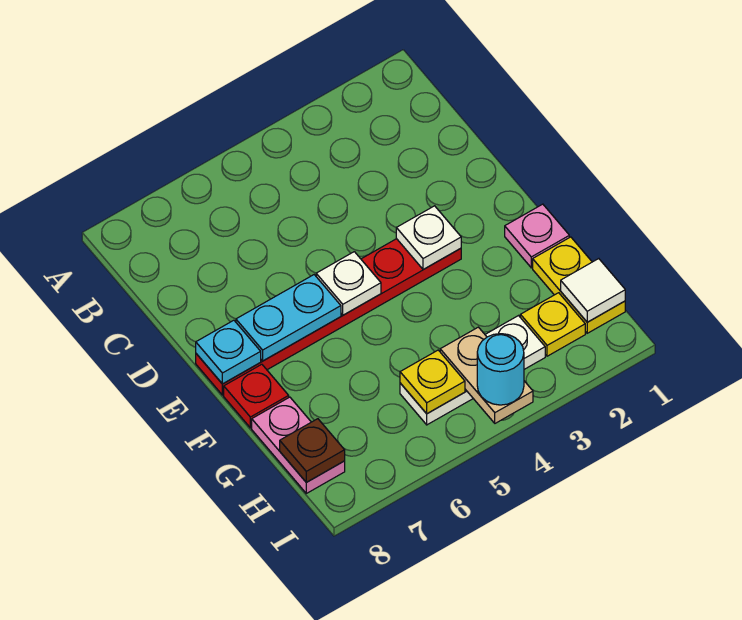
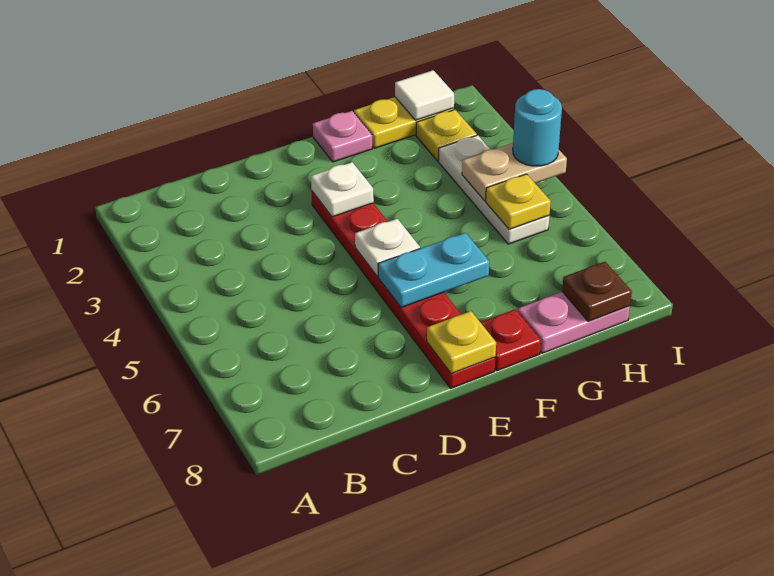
cyan 1x2 plate [236,275,341,361] -> cyan 1x2 plate turned to [378,233,489,308]
cyan 1x1 plate [196,320,261,384] -> yellow 1x1 plate [427,311,496,374]

